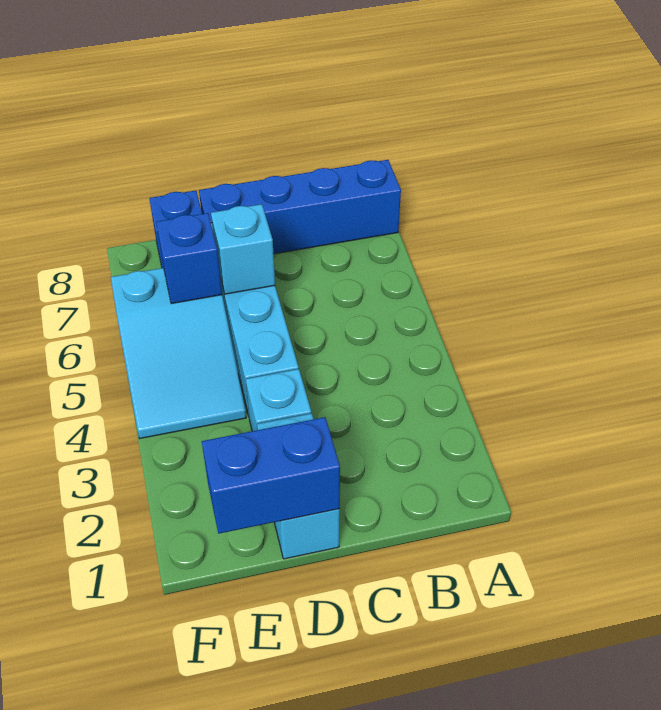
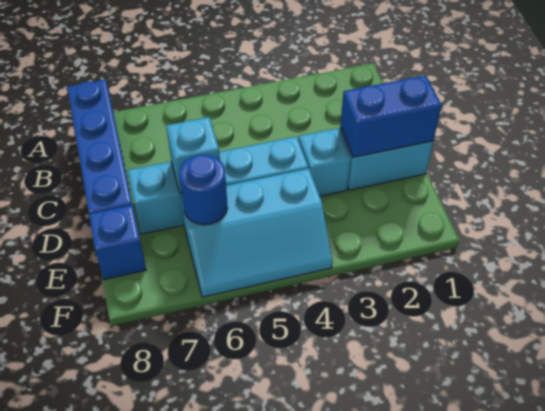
blue 1x2 brick [202,417,340,534] -> blue 1x2 brick turned to [340,75,442,157]
cyan 2x3 slope [111,268,246,438] -> cyan 2x3 slope turned to [180,169,333,297]
blue 1x1 brick [156,213,222,304] -> blue 1x1 round brick [179,155,228,225]

